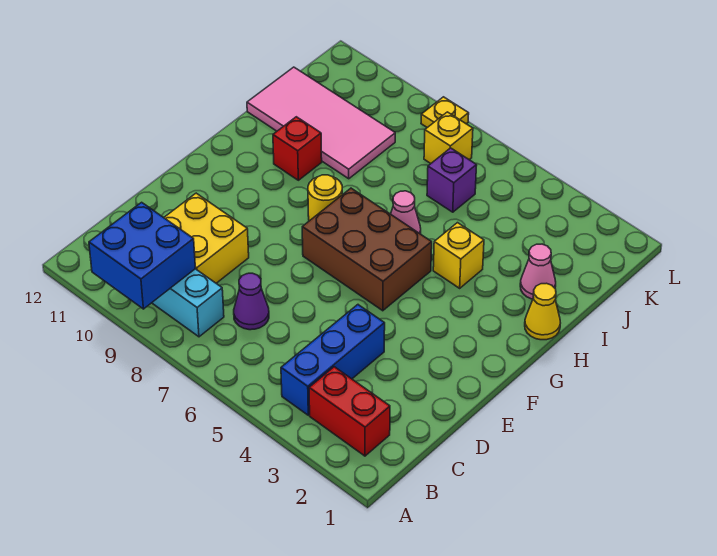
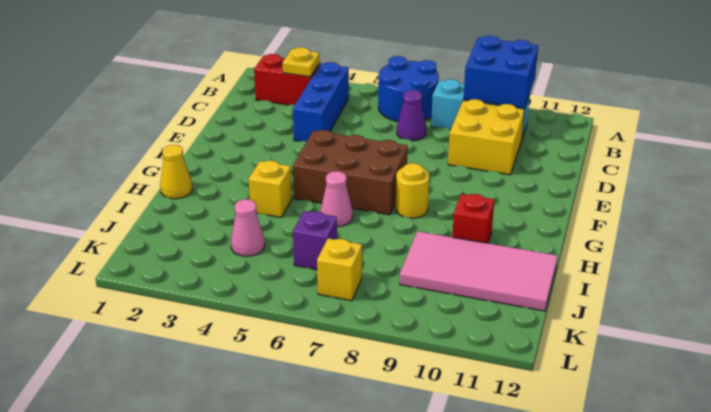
none -> blue 2x2 round brick [378,56,439,121]
pink 1x1 cone [520,244,556,299] -> pink 1x1 cone moved to [231,199,265,256]
yellow 1x1 plate [421,97,469,128] -> yellow 1x1 plate moved to [283,47,320,77]

